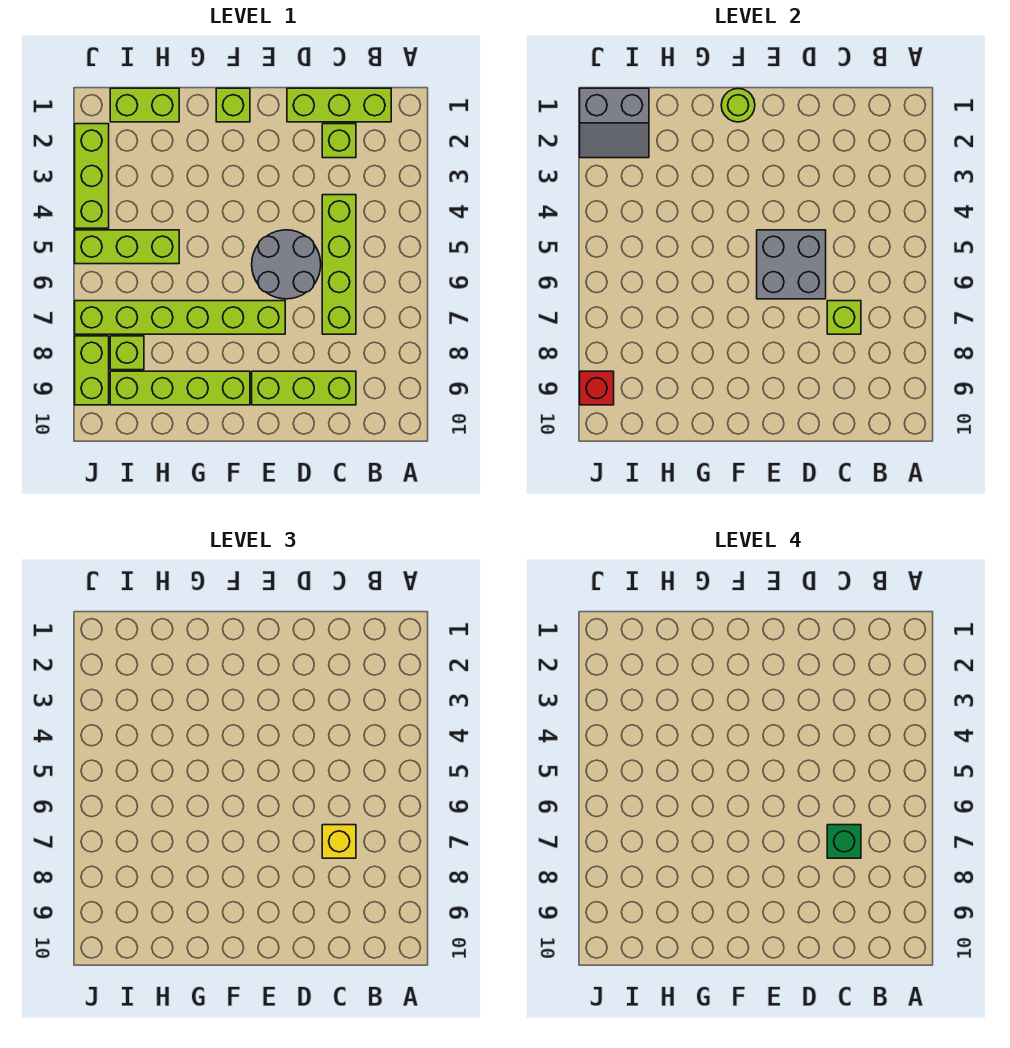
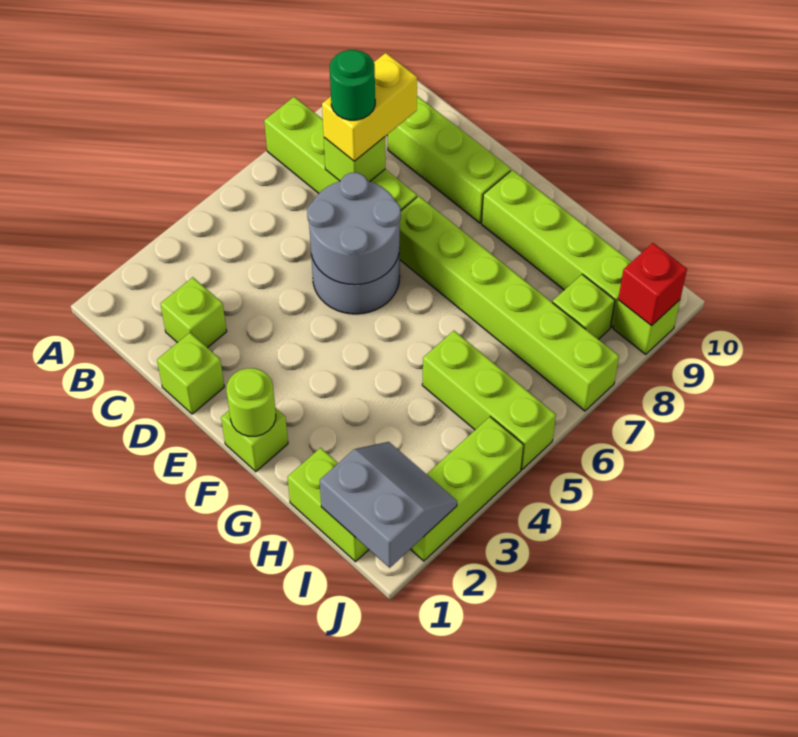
lime 1x3 brick [287,88,391,122] -> lime 1x1 brick [157,333,224,414]
lime 1x4 brick [322,195,356,334] -> lime 1x4 brick turned to [264,97,417,210]
yellow 1x1 brick [322,825,356,858] -> yellow 1x2 brick [322,53,417,161]
green 1x1 brick [827,825,861,858] -> green 1x1 round brick [330,50,375,120]
grey 2x2 brick [757,230,826,299] -> grey 2x2 round brick [307,173,401,285]
lime 1x2 brick [75,336,109,405] -> lime 1x1 brick [613,300,680,354]

